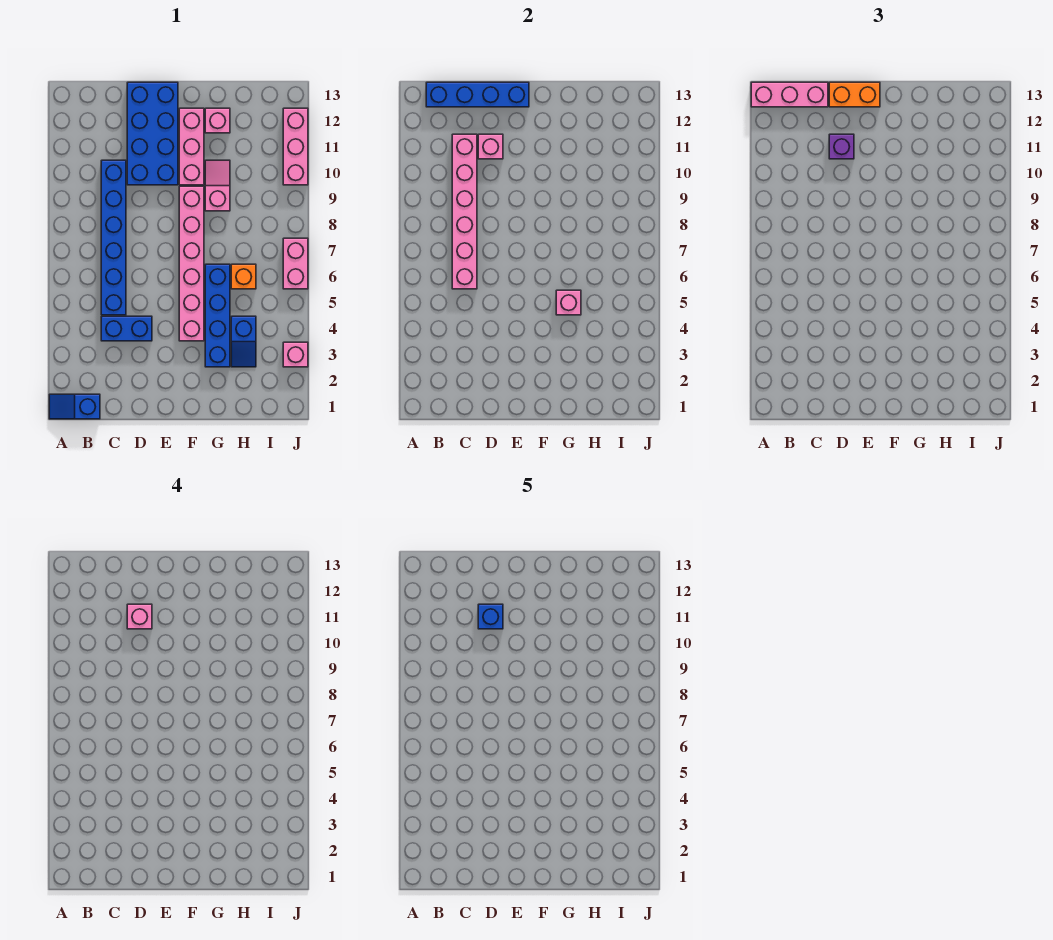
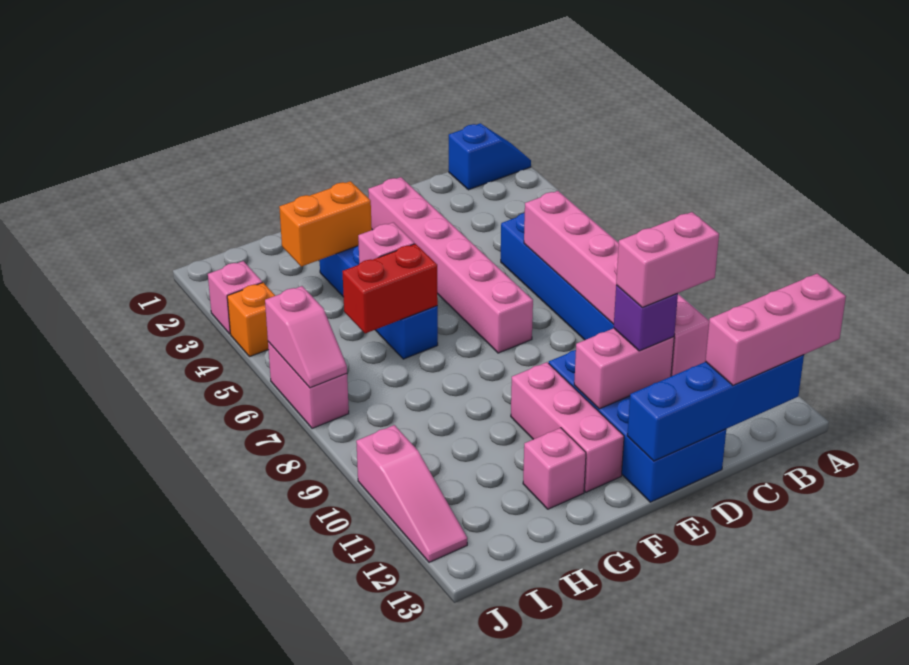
blue 1x2 brick [101,316,152,341] -> none
pink 1x1 brick [478,134,503,159] -> pink 1x2 brick [574,328,674,409]
pink 1x1 brick [127,604,152,629] -> pink 1x2 brick [616,212,719,307]
blue 1x1 brick [478,604,503,629] -> none
orange 1x2 brick [829,82,880,107] -> orange 1x2 brick moved to [279,181,372,267]
pink 1x6 brick [179,186,204,341] -> pink 1x6 brick moved to [368,177,533,353]
none -> red 1x2 brick [342,244,438,333]
pink 1x2 slope [205,160,230,211] -> pink 1x2 slope moved to [265,286,347,388]
blue 1x2 slope [231,316,256,367] -> none
orange 1x1 brick [231,264,256,289] -> orange 1x1 brick moved to [227,283,275,357]
pink 1x3 brick [283,108,308,185] -> pink 1x3 slope [356,425,467,562]

